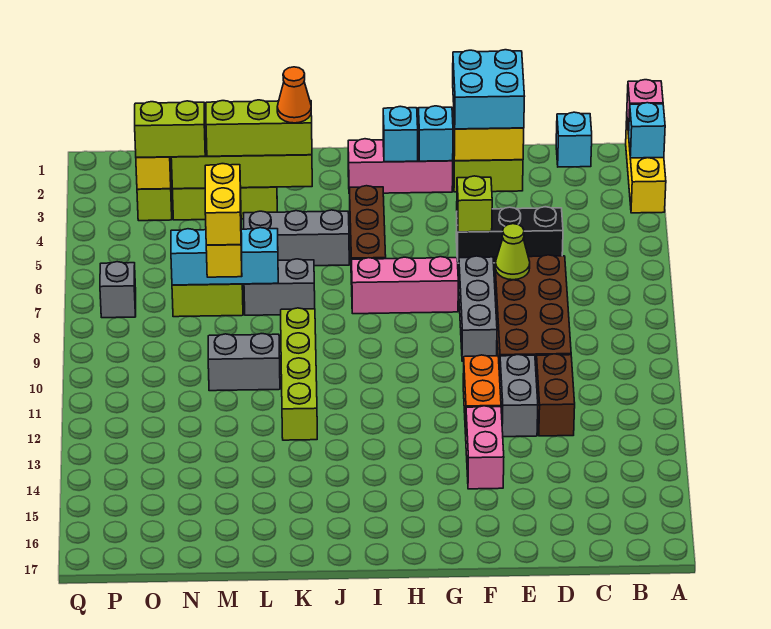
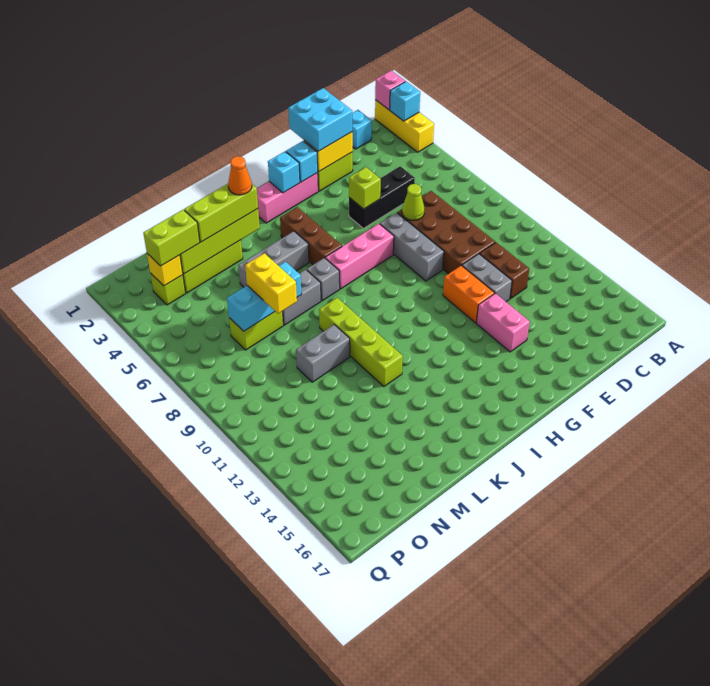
yellow 1x2 brick [205,164,241,245] -> none
grey 1x1 brick [100,262,136,318] -> grey 1x1 brick moved to [307,258,340,301]

